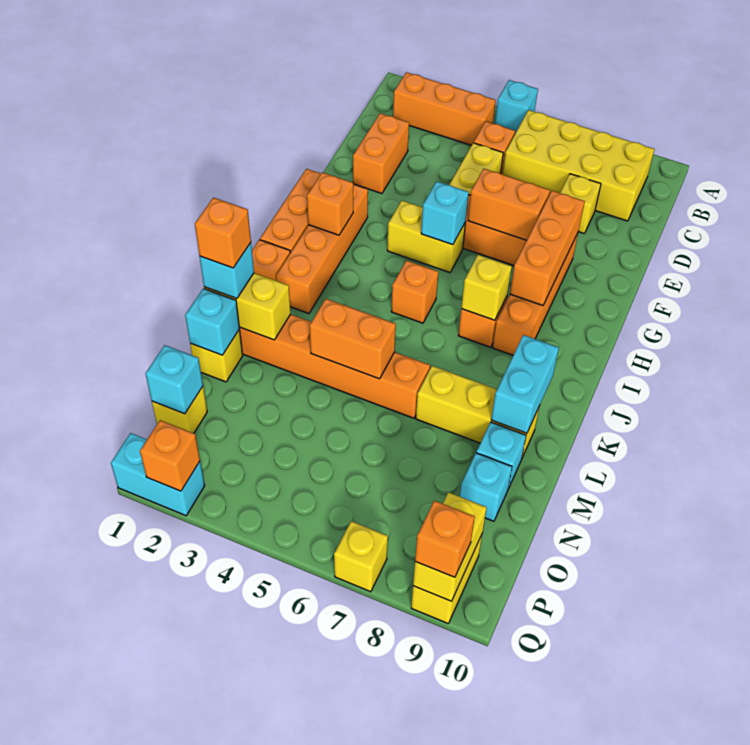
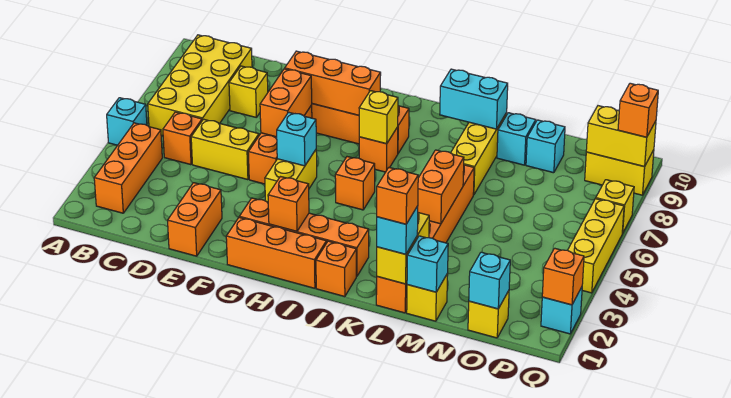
orange 1x2 brick [353,113,409,194] -> orange 1x2 brick turned to [168,183,222,256]
cyan 1x2 brick [111,433,205,516] -> cyan 1x1 brick [541,287,582,334]
none -> yellow 1x3 brick [568,199,624,293]

